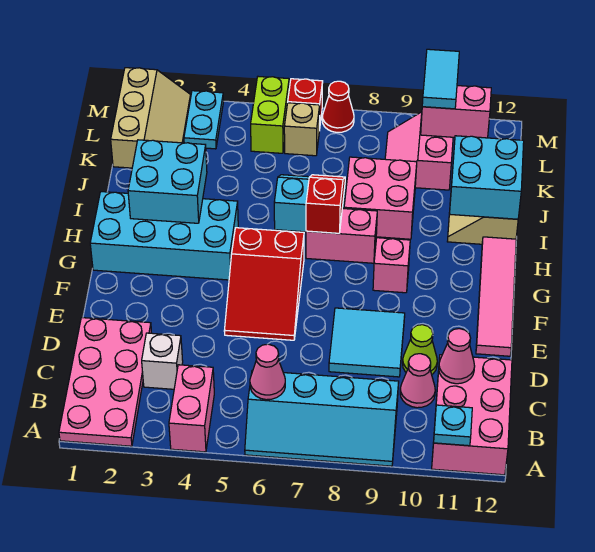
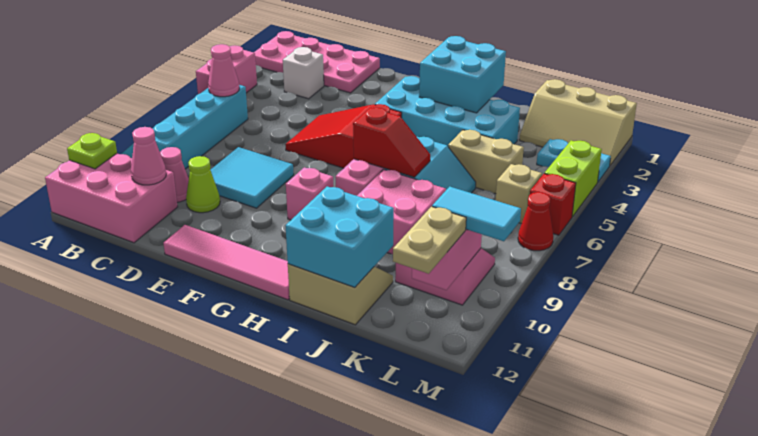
pink 1x2 brick [169,365,214,452] -> pink 1x2 brick turned to [196,45,257,94]
cyan 1x1 plate [434,405,472,446] -> lime 1x1 plate [67,133,117,169]
cyan 2x4 brick [90,192,238,280] -> cyan 2x4 brick turned to [375,76,520,146]
none -> tan 1x2 brick [448,130,524,194]
lime 1x2 brick [251,77,289,153] -> lime 1x2 brick turned to [544,141,602,217]
none -> tan 1x2 plate [393,207,466,274]

